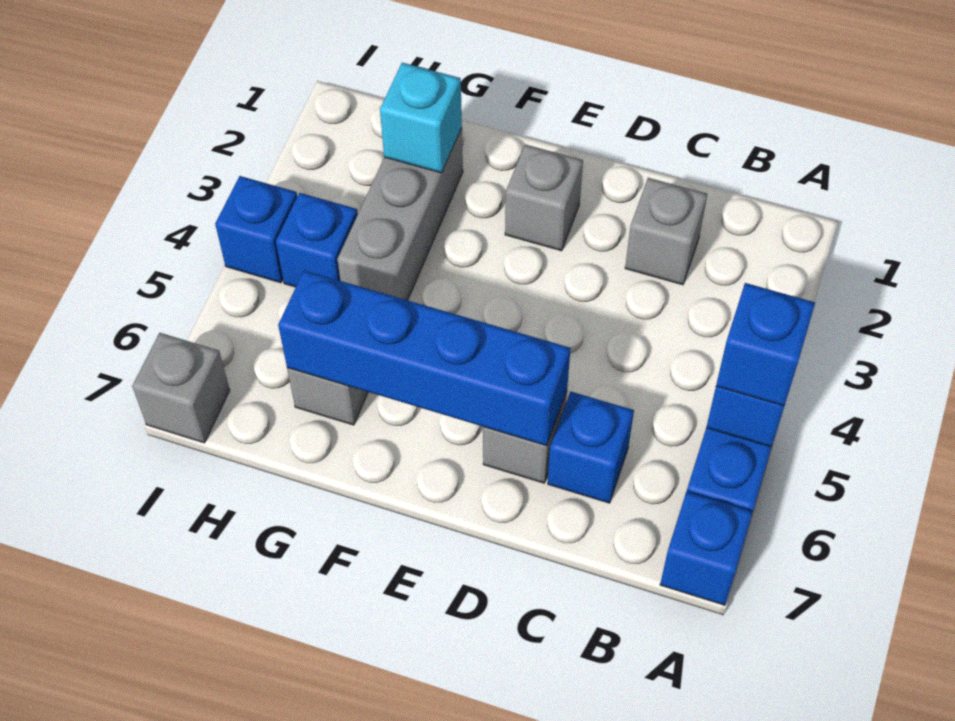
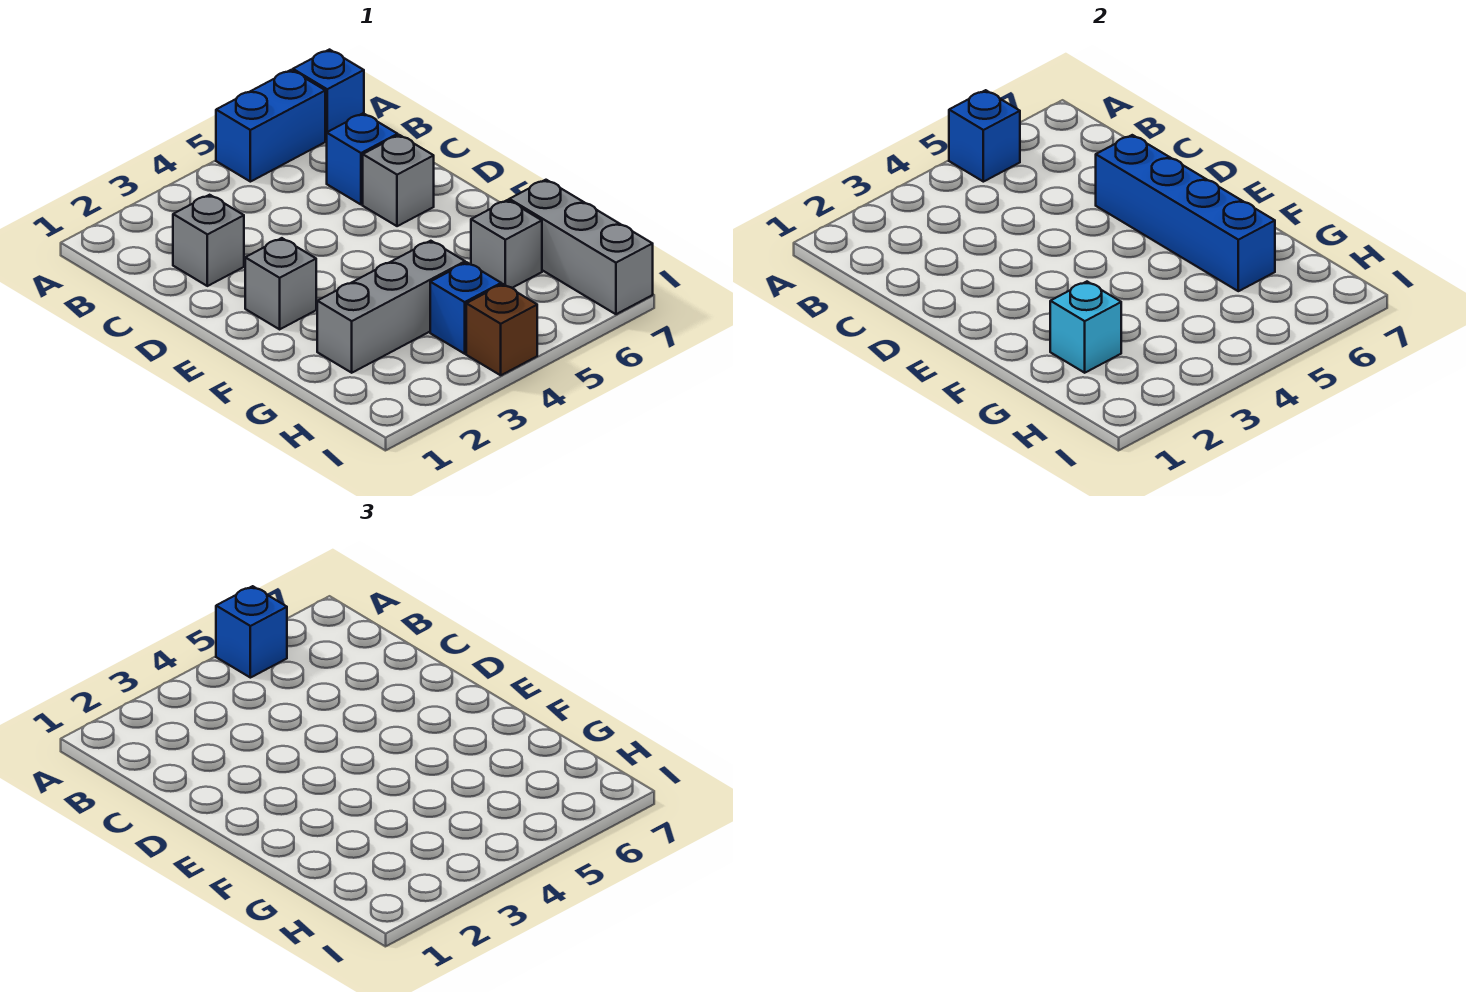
blue 1x1 brick [215,176,297,283] -> brown 1x1 brick [466,284,537,375]
grey 1x1 brick [132,333,230,443] -> grey 1x3 brick [509,180,653,314]

